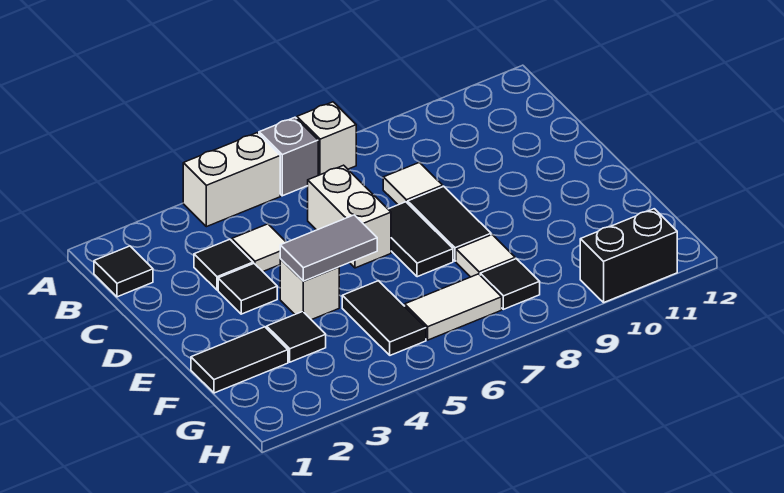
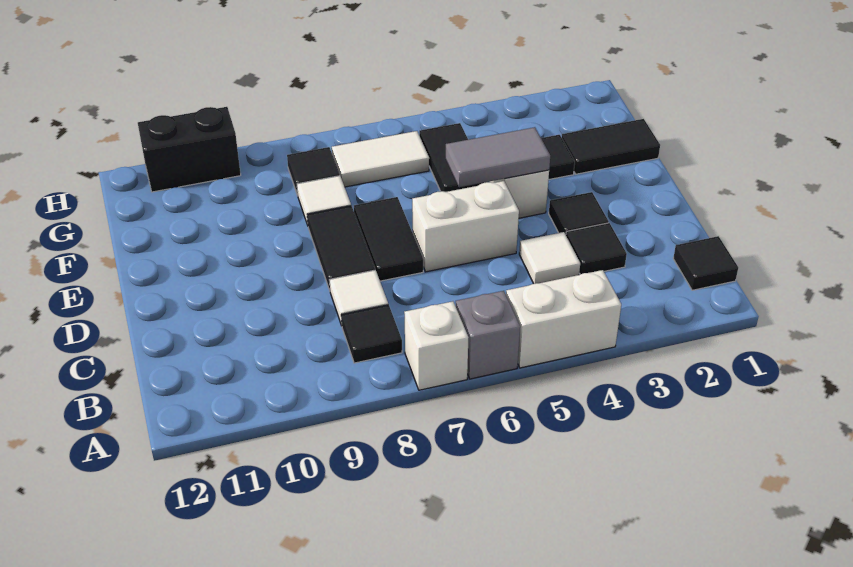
none -> black 1x1 tile [341,305,402,363]
white 1x2 brick [308,165,391,268] -> white 1x2 brick turned to [412,181,519,272]

